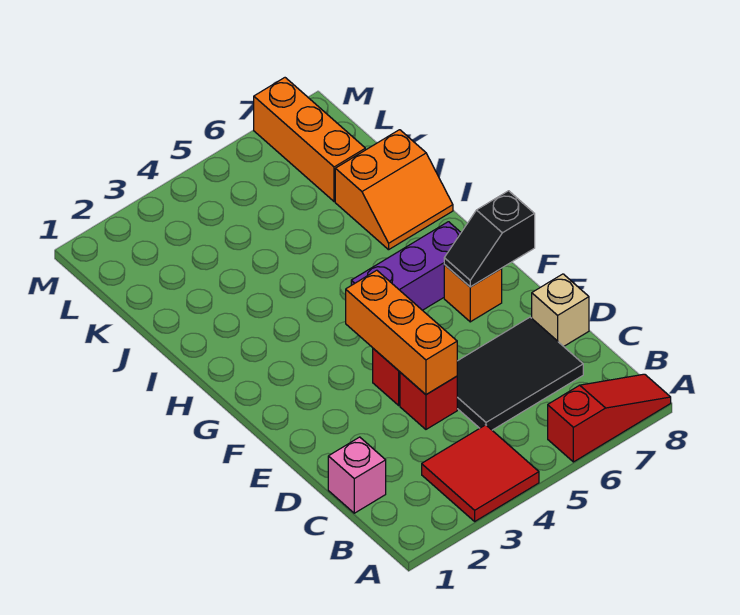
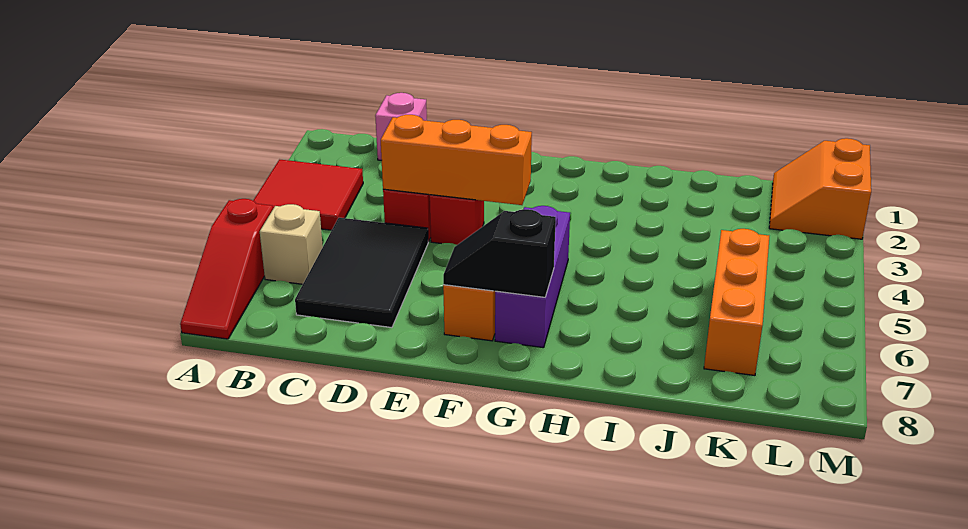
tan 1x1 brick [532,274,589,346] -> tan 1x1 brick moved to [260,204,323,284]
black 1x2 slope [444,191,535,287] -> black 1x2 slope turned to [443,209,556,297]
orange 2x2 slope [335,130,453,250] -> orange 2x2 slope moved to [769,138,871,239]
orange 1x3 brick [254,78,365,202] -> orange 1x3 brick turned to [704,229,769,375]

